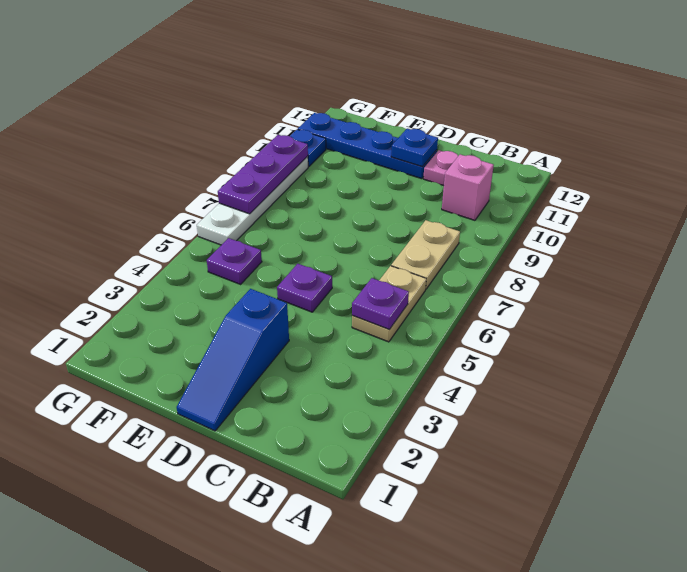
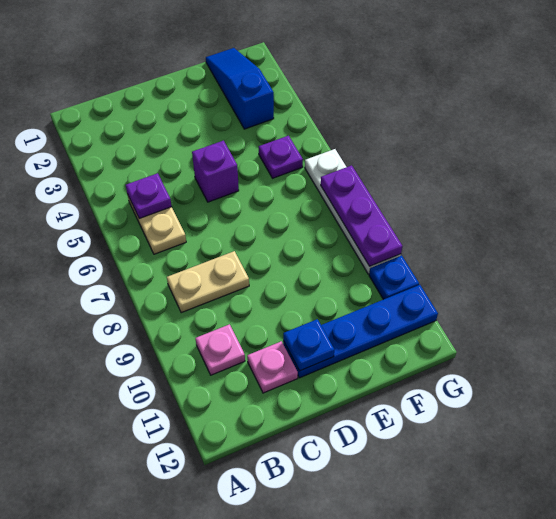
tan 1x2 plate [391,220,460,289] -> tan 1x2 plate turned to [167,251,249,313]
pink 1x1 brick [442,154,494,220] -> pink 1x1 plate [195,324,245,375]
blue 1x3 slope [177,289,289,431] -> blue 1x3 slope moved to [206,48,274,129]
purple 1x1 plate [277,264,332,312] -> purple 1x1 brick [192,141,239,202]

